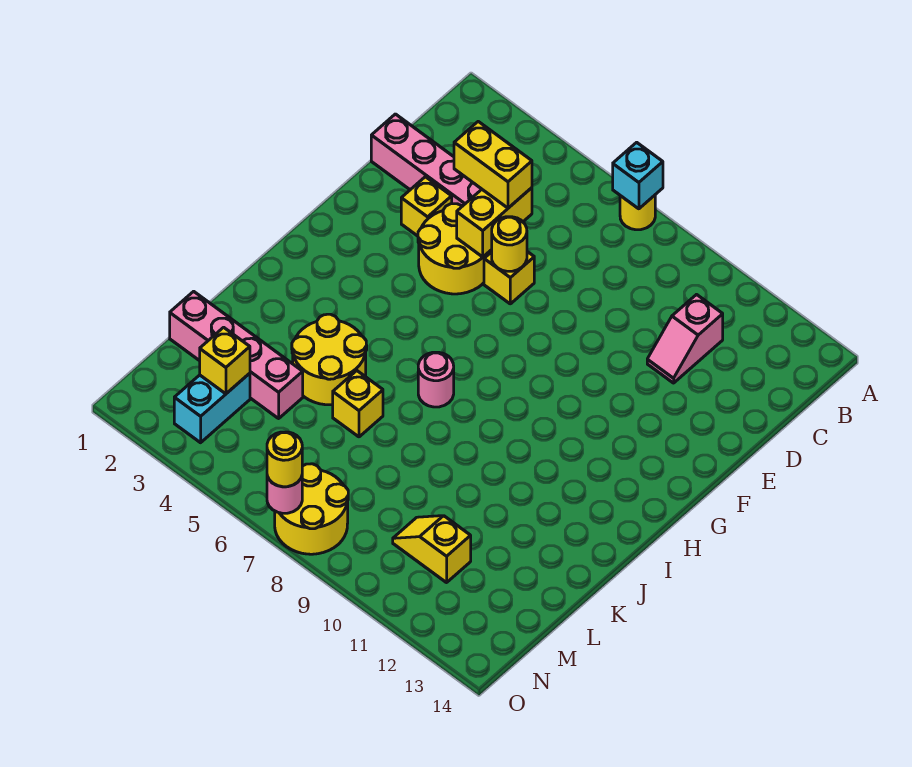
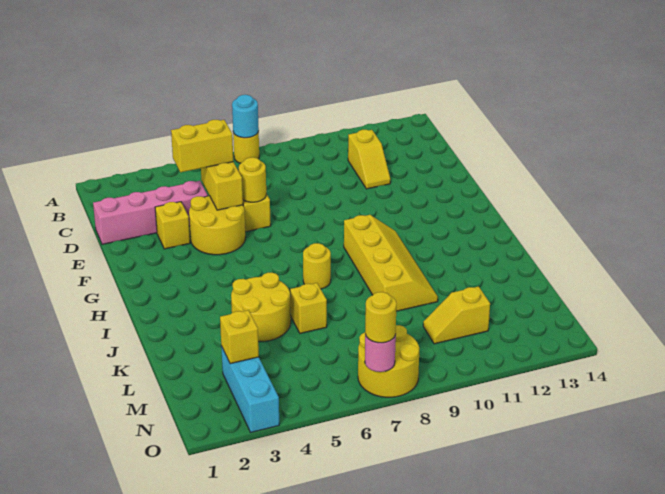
cyan 1x1 brick [613,142,663,209] -> cyan 1x1 round brick [232,95,259,138]
pink 1x2 slope [647,295,723,383] -> yellow 1x2 slope [348,130,391,189]
none -> yellow 2x4 slope [344,215,438,311]
pink 1x1 round brick [418,352,454,407] -> yellow 1x1 round brick [303,243,331,289]
pink 1x4 brick [170,291,303,418] -> none
cyan 1x2 brick [174,373,250,443] -> cyan 1x3 brick [221,346,279,432]

